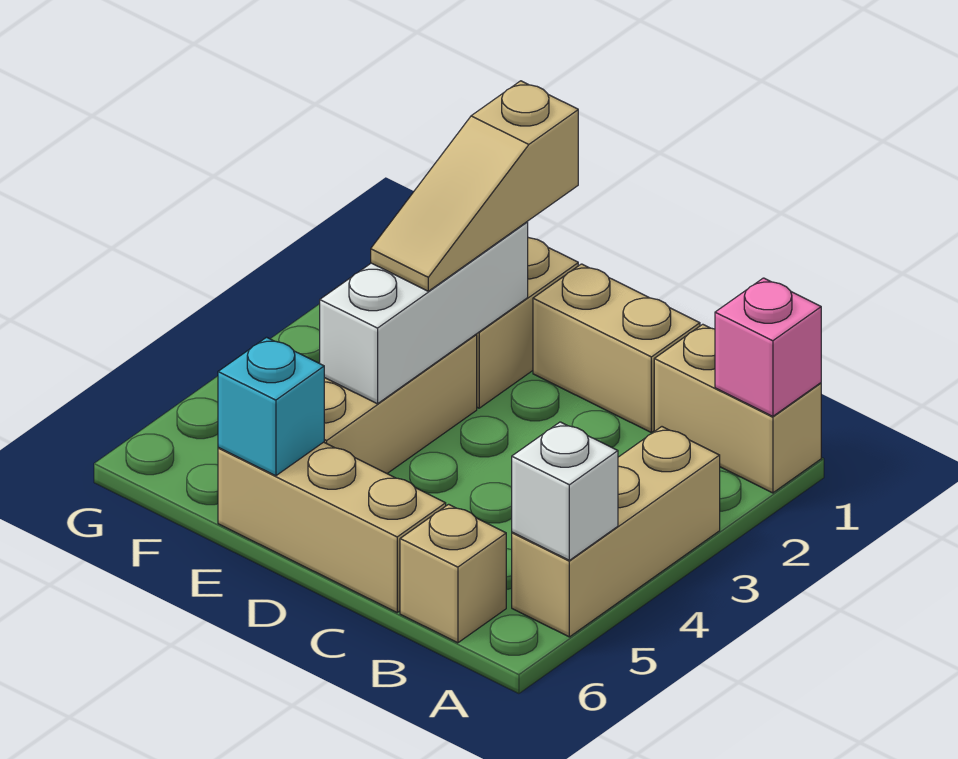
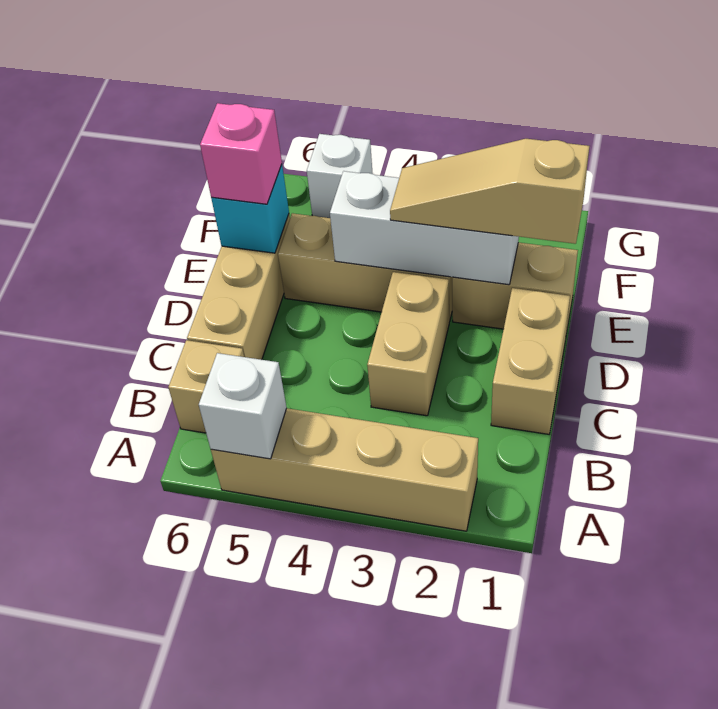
tan 1x2 brick [654,324,821,493] -> tan 1x2 brick moved to [367,272,449,416]
pink 1x1 brick [715,278,821,416] -> pink 1x1 brick moved to [200,103,282,204]
tan 1x3 brick [512,427,720,637] -> tan 1x4 brick [211,408,478,531]
none -> white 1x1 brick [307,134,373,218]

